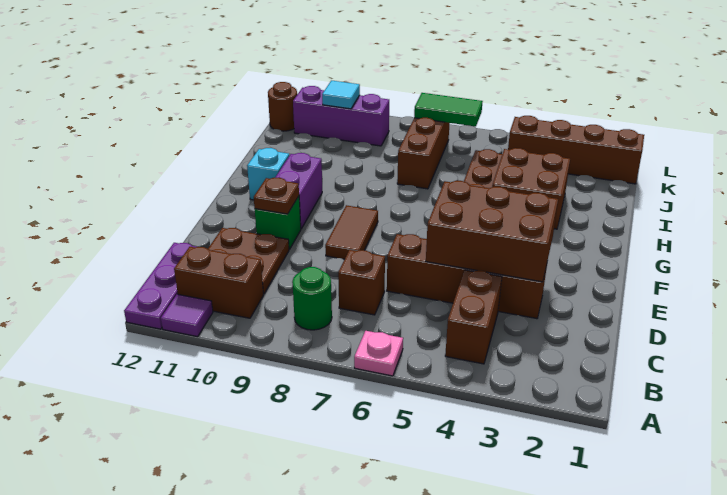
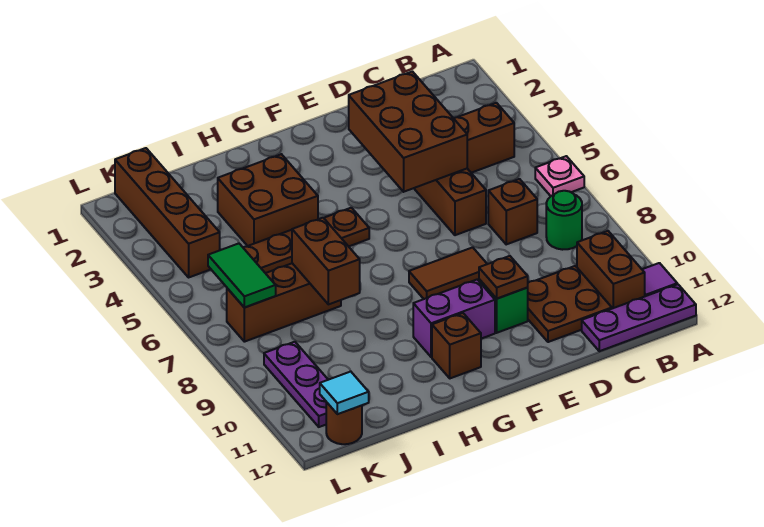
cyan 1x1 brick [247,148,289,200] -> brown 1x1 brick [432,313,481,378]
none -> brown 1x2 brick [292,218,360,304]
purple 1x3 brick [293,86,389,146] -> purple 1x3 plate [264,342,328,427]
cyan 1x1 tile [322,81,360,109] -> cyan 1x1 tile moved to [320,372,369,414]

